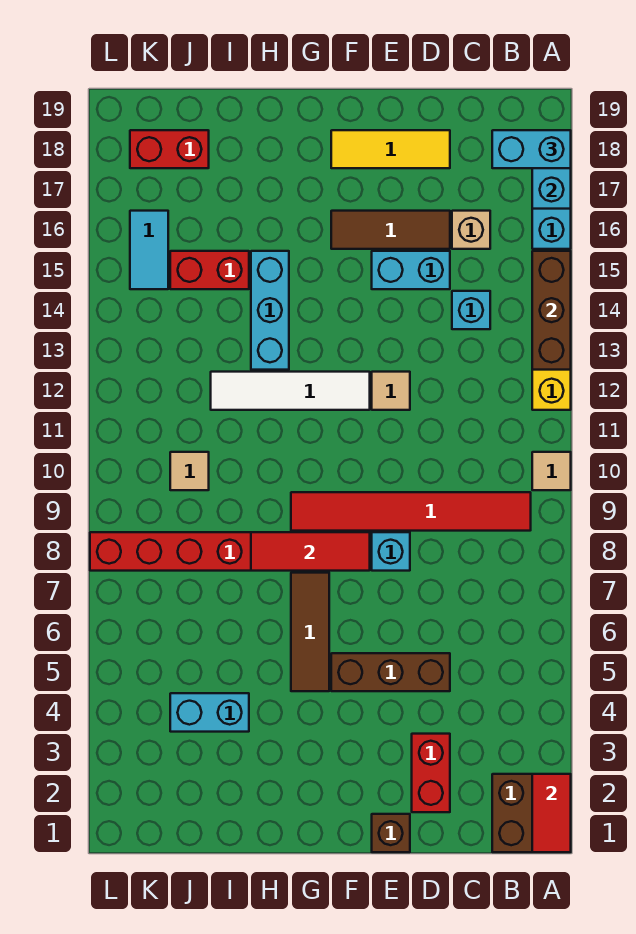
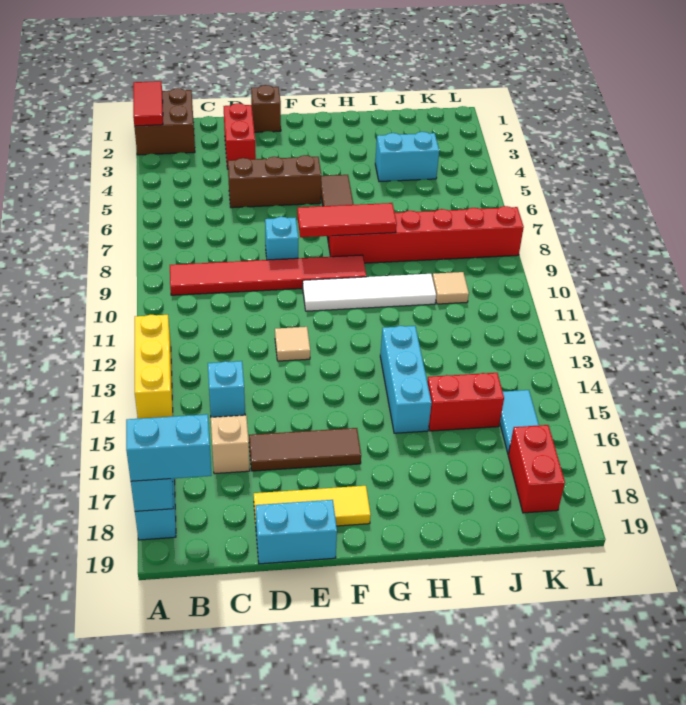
tan 1x1 tile [532,452,571,490] -> none
brown 1x3 brick [532,251,571,370] -> none
cyan 1x2 brick [372,251,450,289] -> cyan 1x2 brick moved to [256,500,337,564]
white 1x4 tile [211,372,370,410] -> white 1x4 tile moved to [303,274,436,311]
red 1x2 brick [130,130,209,168] -> red 1x2 brick turned to [508,425,565,513]

